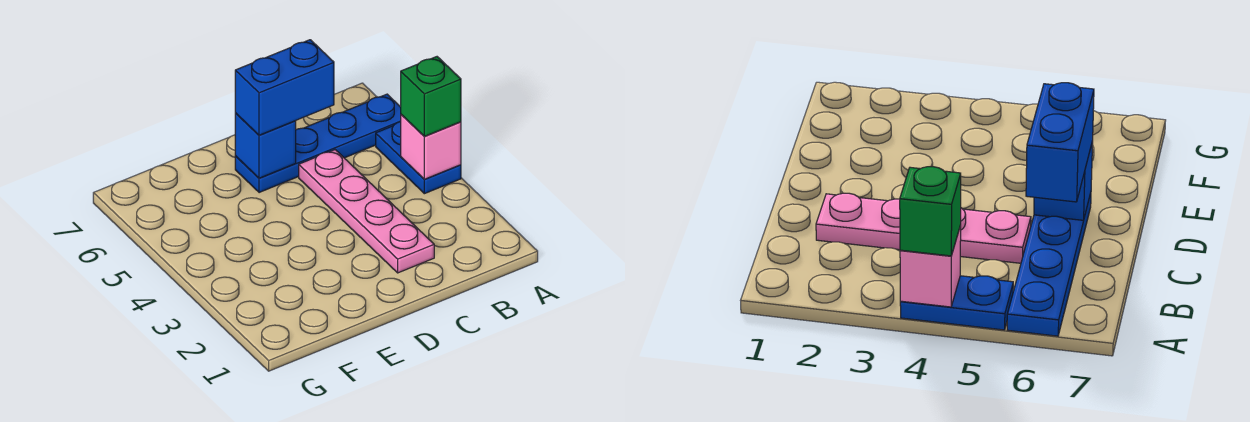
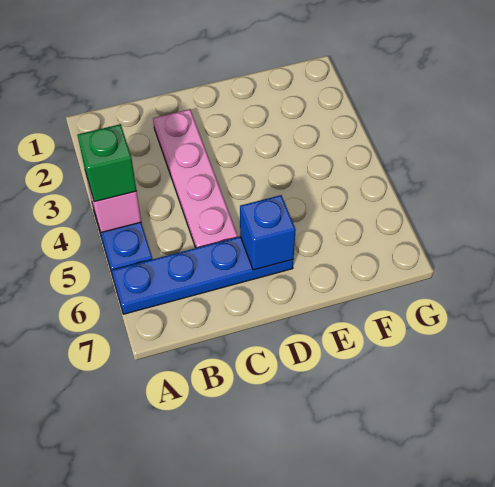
blue 1x2 brick [235,40,334,135] -> none

